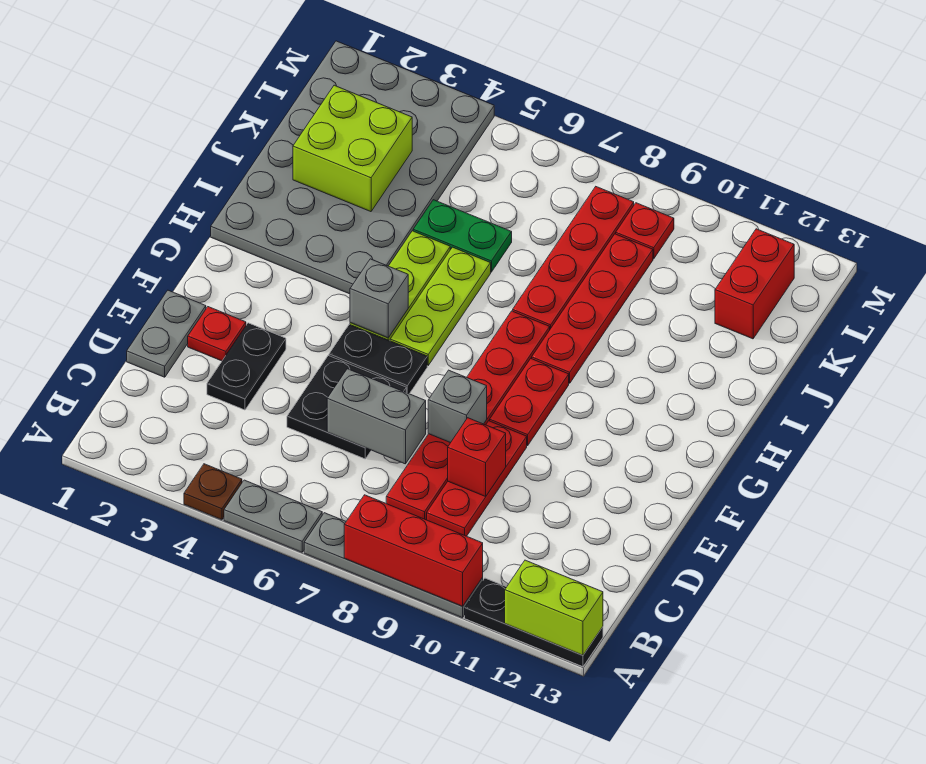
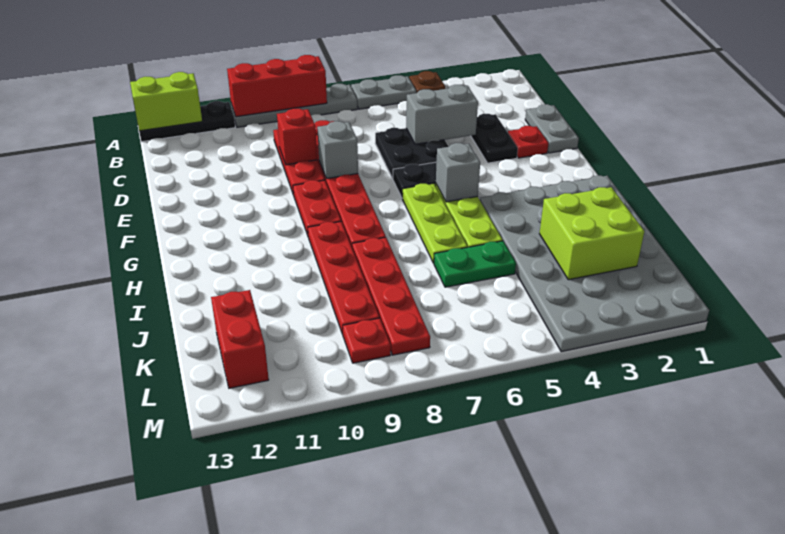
grey 1x2 brick [327,369,426,464] -> grey 1x2 brick moved to [406,85,478,144]

